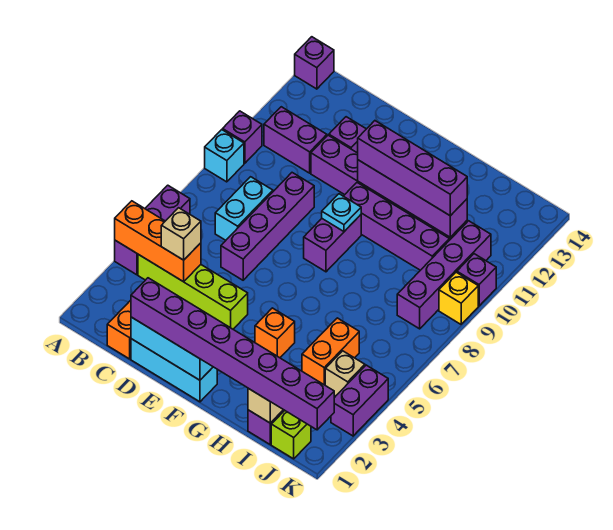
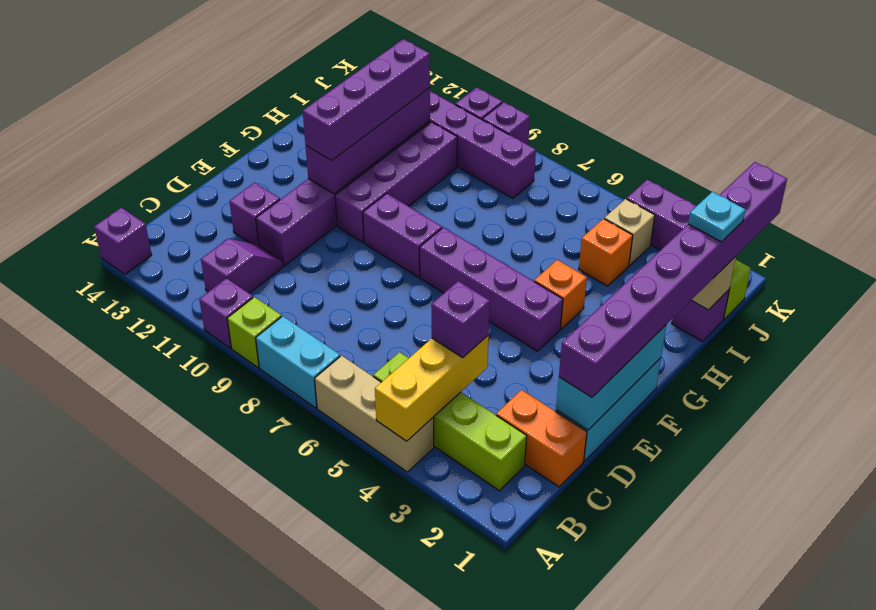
purple 1x3 brick [115,185,190,275] -> tan 1x3 brick [315,356,434,472]
orange 1x3 brick [115,201,201,282] -> yellow 1x3 brick [375,335,489,441]
cyan 1x1 brick [205,130,244,182] -> lime 1x1 brick [227,297,281,368]
lime 1x4 brick [138,254,248,329] -> lime 1x4 brick turned to [373,352,527,491]
purple 1x2 brick [264,107,327,173] -> purple 1x2 slope [201,239,284,293]
tan 1x1 brick [161,208,201,260] -> purple 1x1 brick [432,281,490,358]
cyan 1x2 brick [215,177,273,240] -> cyan 1x2 brick moved to [256,316,340,408]
purple 1x4 brick [221,173,314,280] -> purple 1x4 brick moved to [420,227,563,351]
cyan 1x1 plate [322,194,361,231] -> cyan 1x1 plate moved to [688,192,745,242]
orange 1x2 brick [302,318,359,385] -> orange 1x1 brick [579,219,633,286]
yellow 1x1 brick [439,272,478,324] -> purple 1x1 brick [482,102,530,145]

